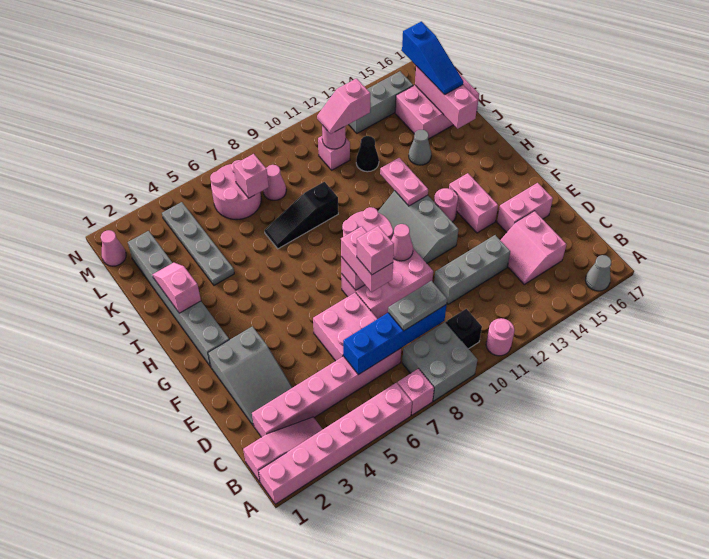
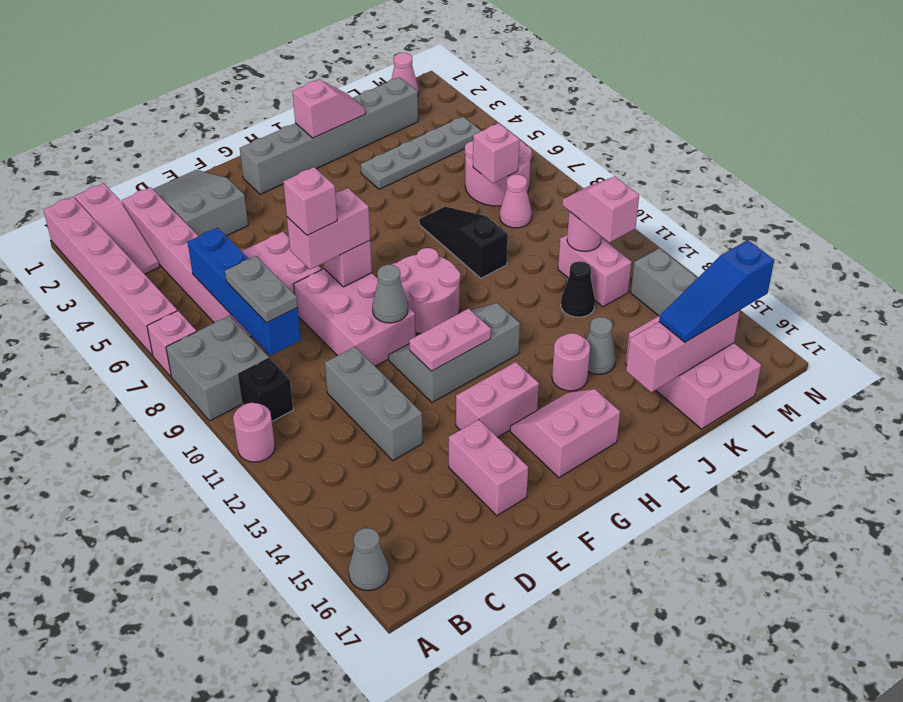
pink 2x2 slope [500,211,566,284] -> pink 2x2 slope moved to [510,389,620,478]
grey 2x3 slope [208,326,292,426] -> grey 2x3 slope turned to [153,170,248,236]
pink 1x1 cone [391,224,413,261] -> grey 1x1 cone [372,265,408,323]
pink 1x1 round brick [434,188,458,222] -> pink 1x1 round brick moved to [552,333,590,391]
pink 1x2 plate [380,158,428,206] -> pink 1x2 plate moved to [409,309,491,371]
pink 1x1 brick [318,136,350,170] -> pink 1x2 brick [558,235,632,307]

